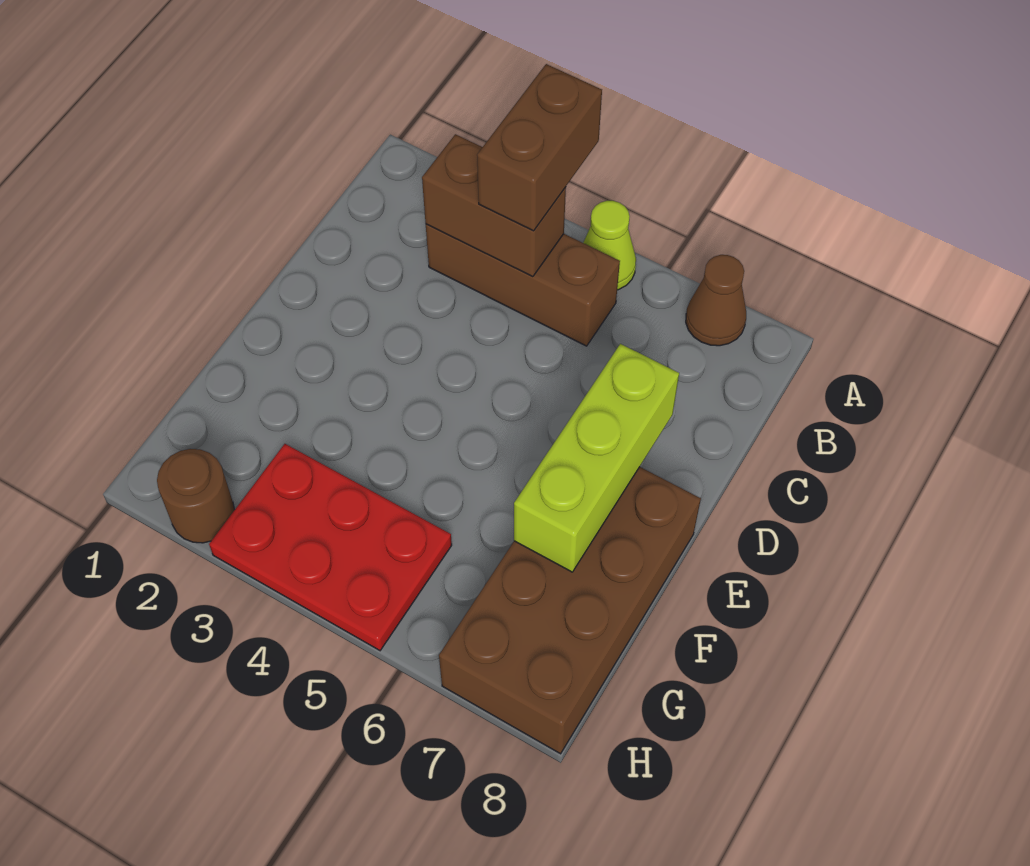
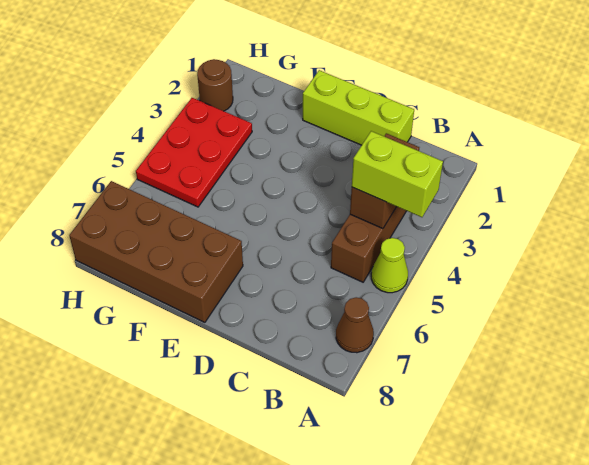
brown 1x2 brick [477,64,602,231] -> lime 1x2 brick [352,131,443,217]
lime 1x3 brick [514,344,679,572] -> lime 1x3 brick moved to [303,70,414,145]

